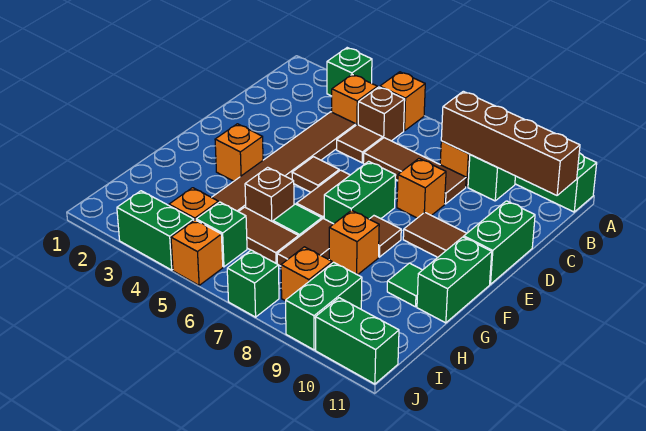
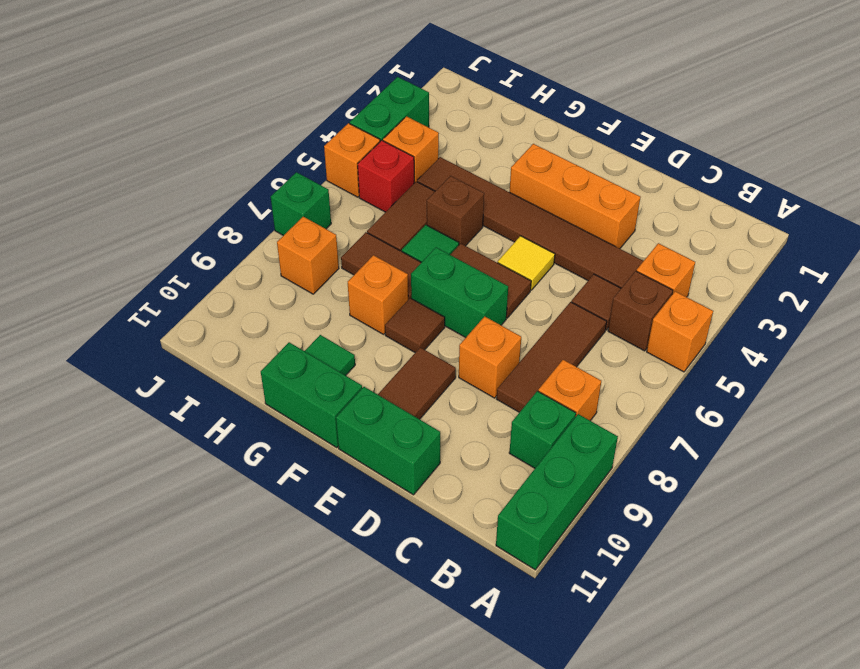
green 1x1 brick [327,48,372,96] -> none
brown 1x4 brick [441,91,580,195] -> none
brown 1x1 tile [292,157,339,192] -> yellow 1x1 tile [498,236,555,290]
orange 1x1 brick [215,124,263,181] -> orange 1x3 brick [510,144,640,249]
green 1x1 brick [196,202,247,267] -> red 1x1 brick [358,140,414,212]
green 1x2 brick [286,262,362,350] -> none
green 1x2 brick [315,298,399,384] -> none

